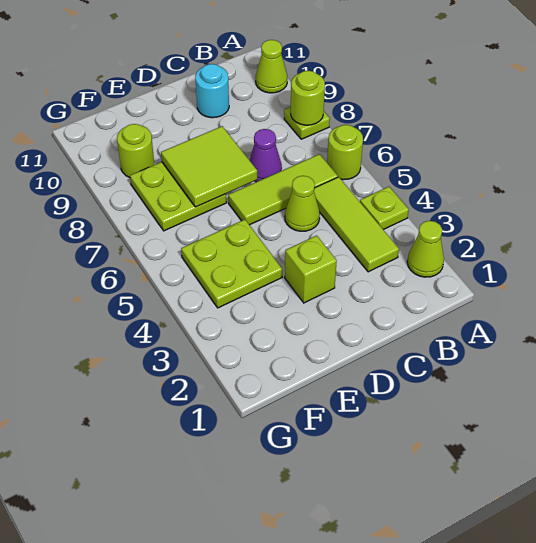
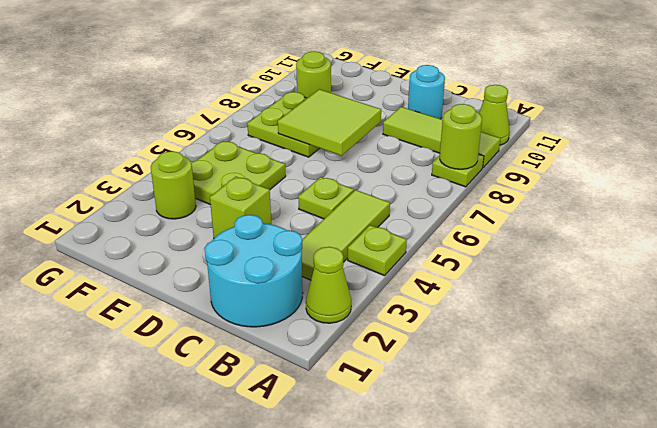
lime 1x1 round brick [327,125,363,180] -> lime 1x1 round brick moved to [151,151,196,219]
none -> cyan 2x2 round brick [204,215,303,327]
lime 1x3 tile [228,154,338,225] -> lime 1x3 tile moved to [383,107,501,168]
lime 1x1 cone [285,176,320,231] -> lime 1x1 plate [298,177,354,219]
purple 1x1 cone [250,129,282,182] -> none

